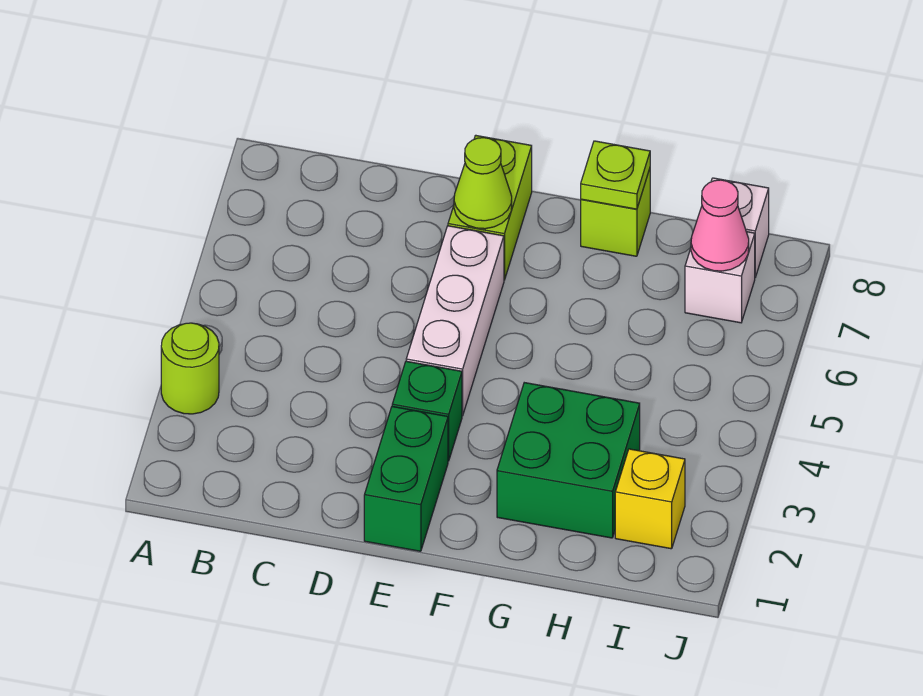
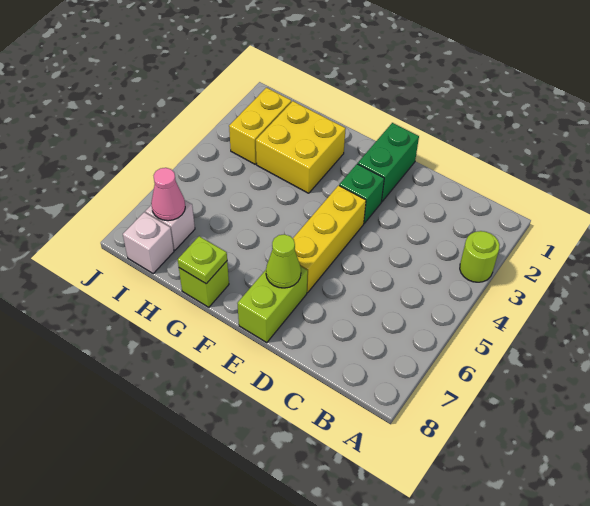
white 1x3 brick [406,226,504,416] -> yellow 1x3 brick [293,185,366,293]
green 2x2 brick [497,383,640,538] -> yellow 2x2 brick [256,101,346,193]
yellow 1x1 brick [615,449,685,549] -> yellow 1x2 brick [229,88,291,164]

